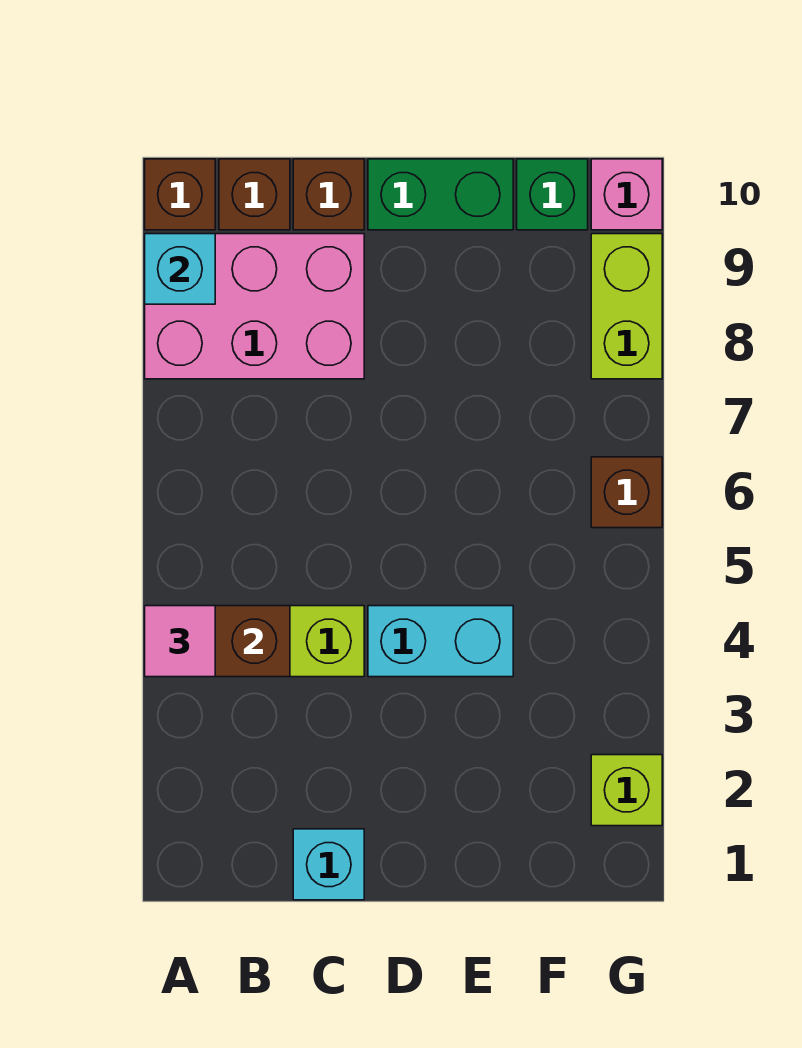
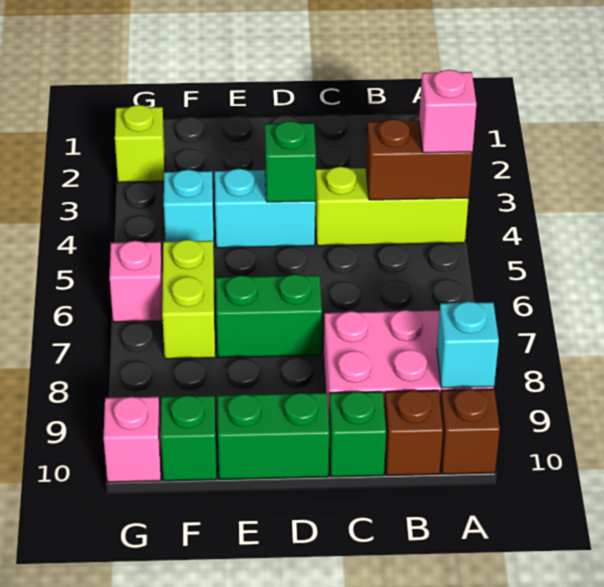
pink 1x1 tile [145,606,215,677] -> pink 1x1 brick [419,70,476,153]
cyan 1x1 brick [293,829,364,900] -> cyan 1x1 brick moved to [164,170,214,248]
brown 1x1 brick [293,159,364,230] -> green 1x1 brick [329,392,386,477]
none -> green 1x1 brick [265,121,316,202]
none -> green 1x2 brick [216,274,322,358]
brown 1x1 brick [591,457,662,528] -> pink 1x1 brick [110,241,163,322]
lime 1x2 brick [591,234,662,379] -> lime 1x2 brick moved to [162,240,215,359]

